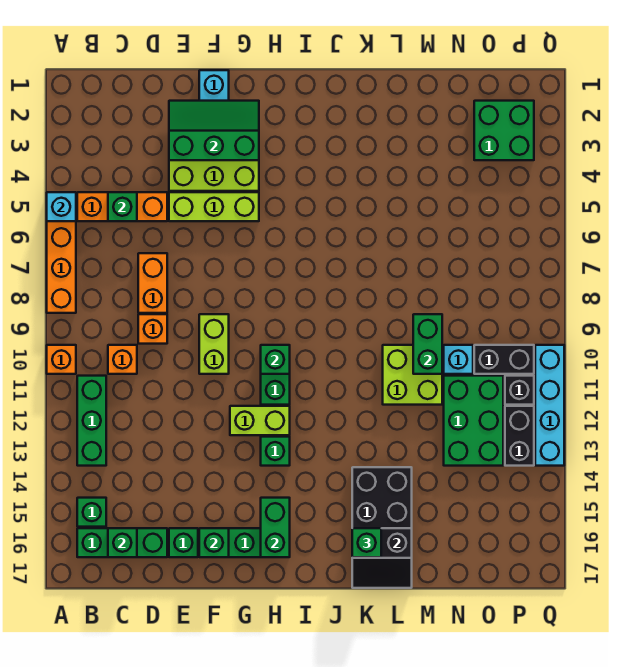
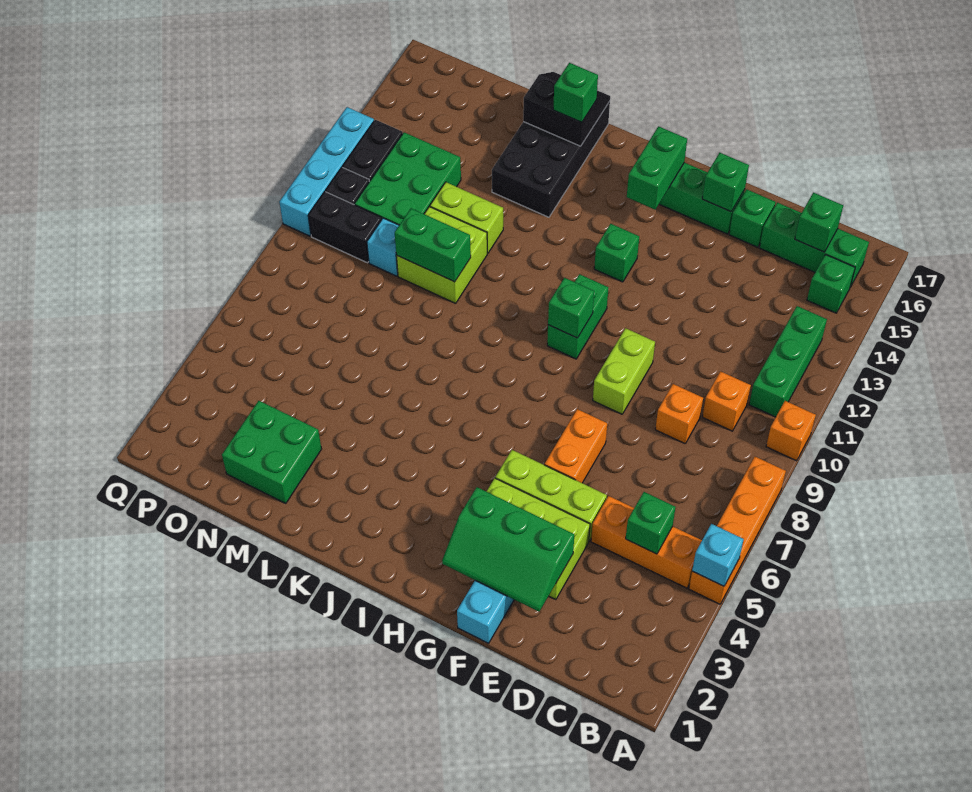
orange 1x2 brick [138,253,167,313] -> orange 1x2 brick moved to [545,409,607,483]
lime 1x2 brick [230,406,290,435] -> lime 1x2 brick moved to [430,182,503,253]
green 1x2 brick [413,314,442,374] -> green 1x2 brick turned to [395,208,471,282]
green 2x2 brick [474,101,534,160] -> green 2x2 brick moved to [222,401,321,504]

